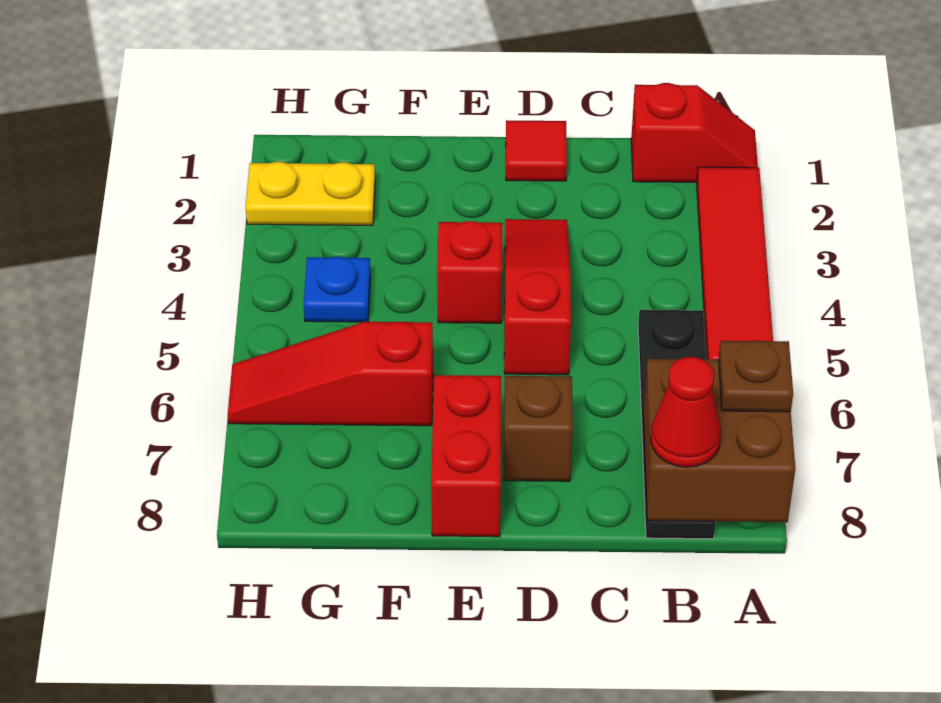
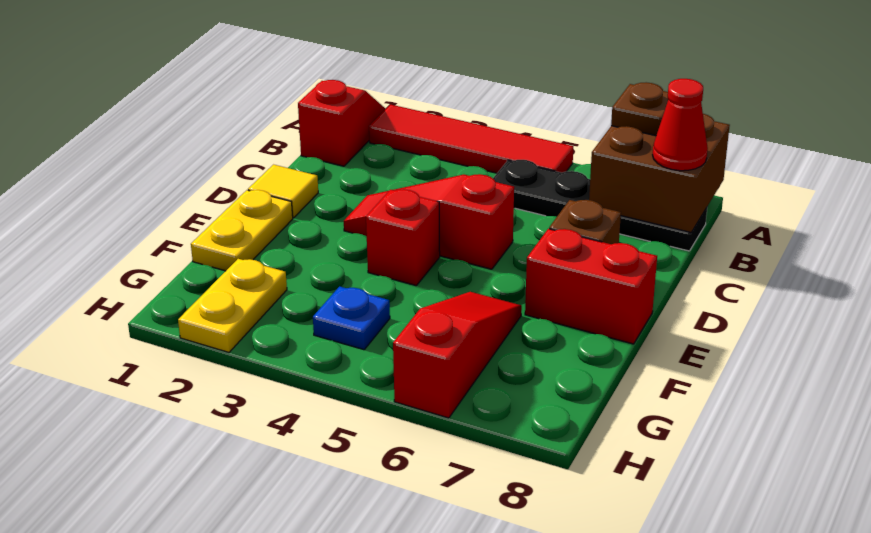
red 1x1 tile [506,120,567,181] -> yellow 1x1 tile [248,165,318,218]
none -> yellow 1x2 plate [191,190,293,271]
red 1x3 slope [228,322,433,426] -> red 1x3 slope turned to [393,292,522,418]

